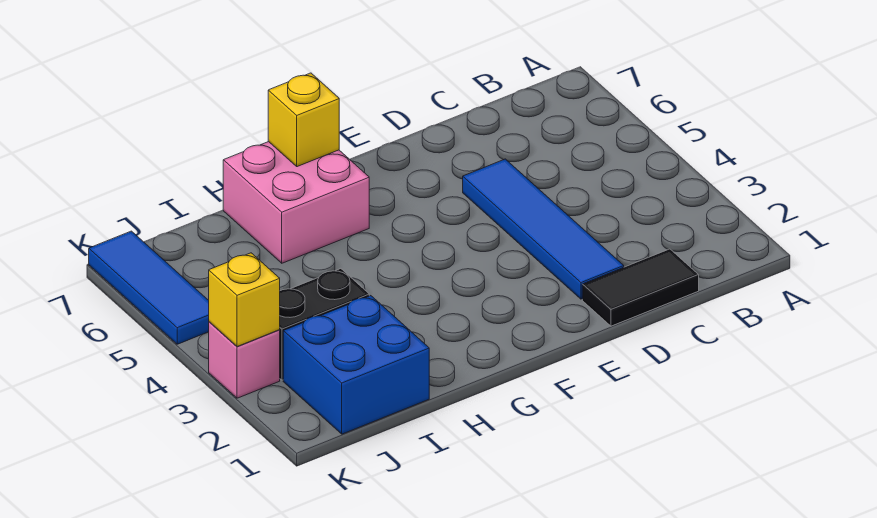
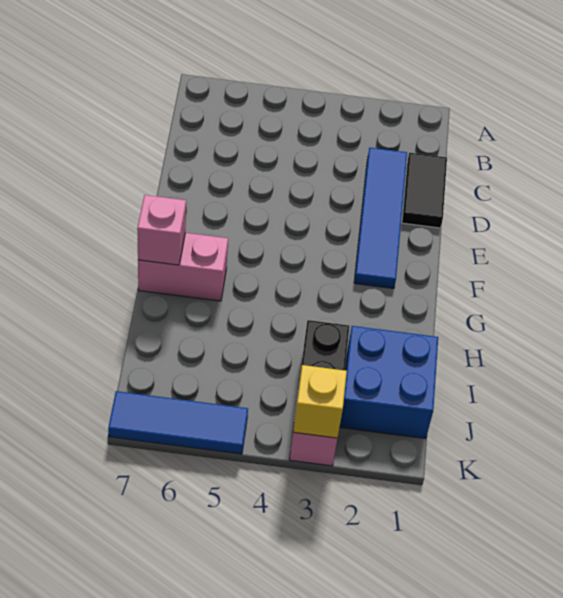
blue 1x4 tile [463,159,624,299] -> blue 1x4 tile turned to [354,148,407,289]
pink 2x2 brick [223,142,369,263] -> pink 1x2 brick [138,233,228,301]
yellow 1x1 brick [268,73,339,167] -> pink 1x1 brick [137,195,186,265]

